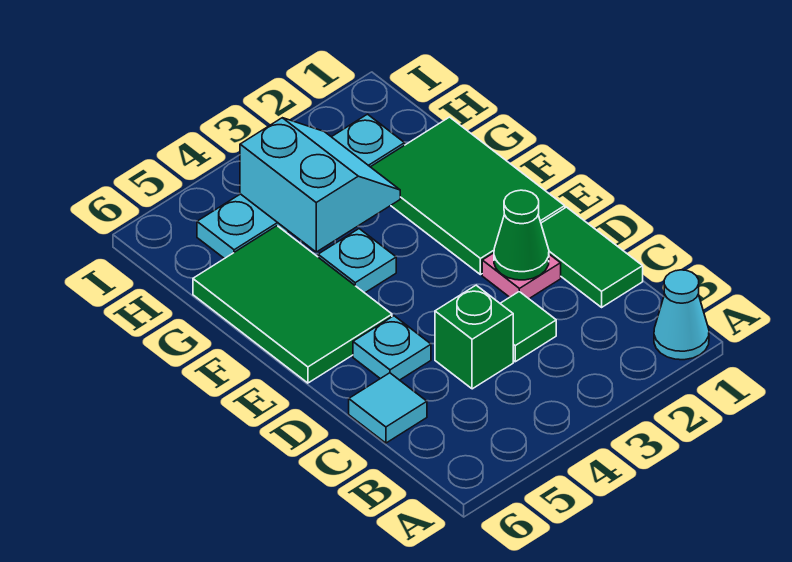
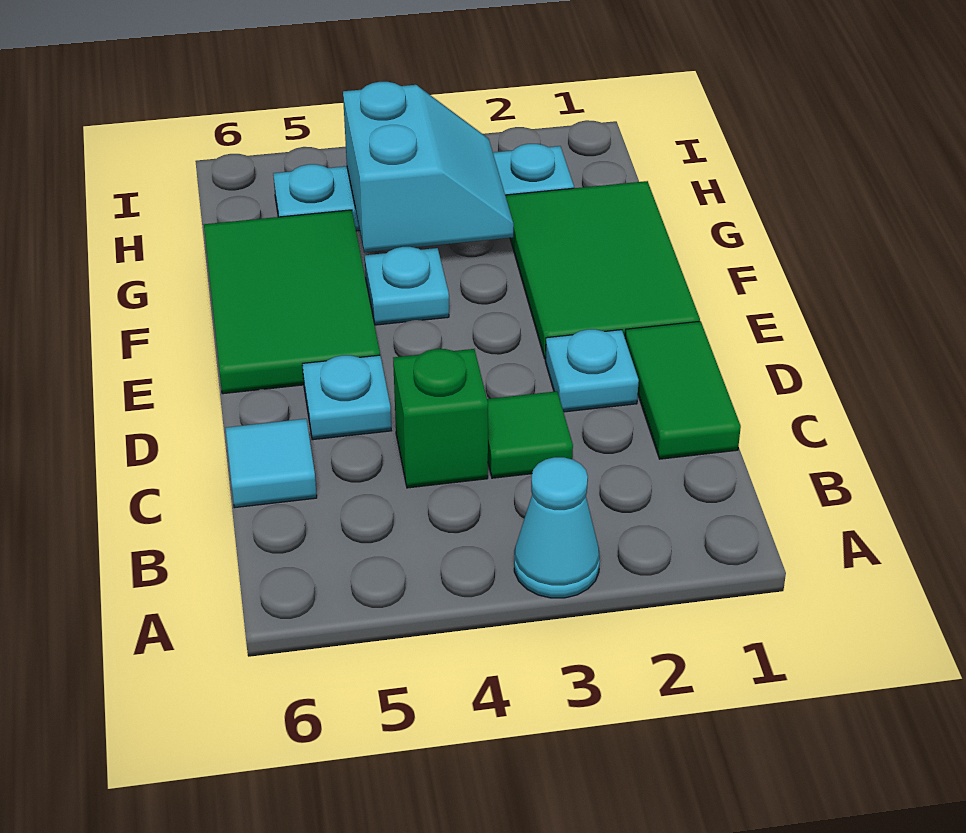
cyan 1x1 cone [654,270,709,360] -> cyan 1x1 cone moved to [514,457,600,598]
pink 1x1 plate [482,253,561,298] -> cyan 1x1 plate [545,329,639,412]
green 1x1 cone [494,190,549,280] -> none

